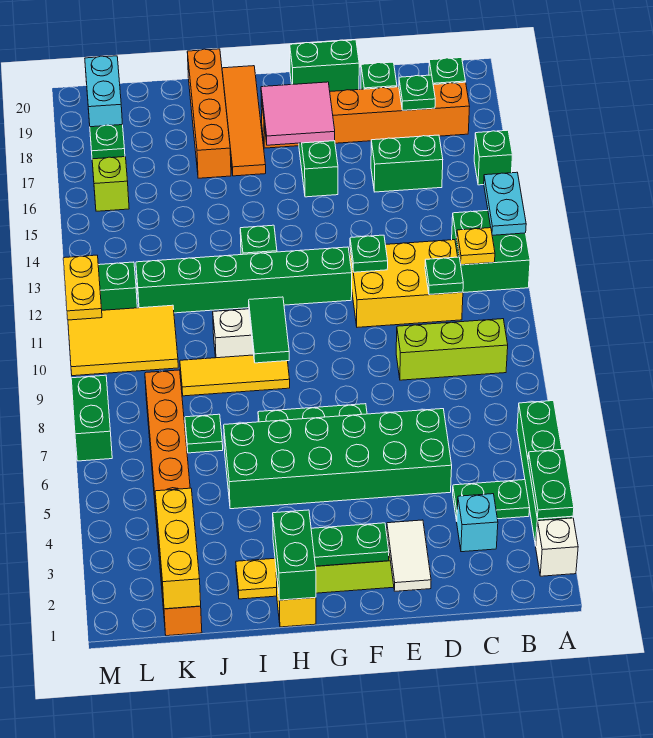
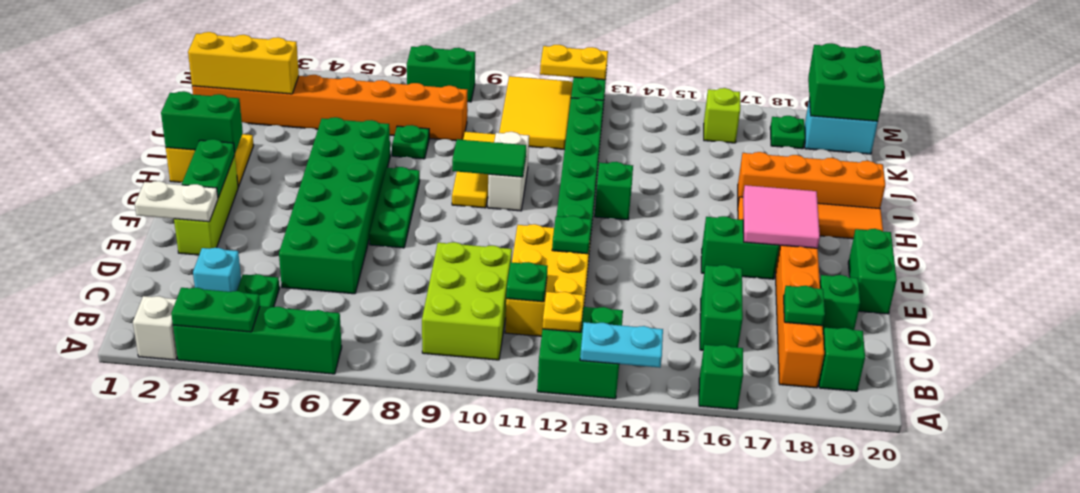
lime 1x3 brick [396,319,508,380] -> lime 2x3 brick [422,242,512,360]
white 1x2 tile [387,520,431,591] -> white 1x2 plate [135,181,218,222]
none -> green 2x2 brick [808,43,885,121]

